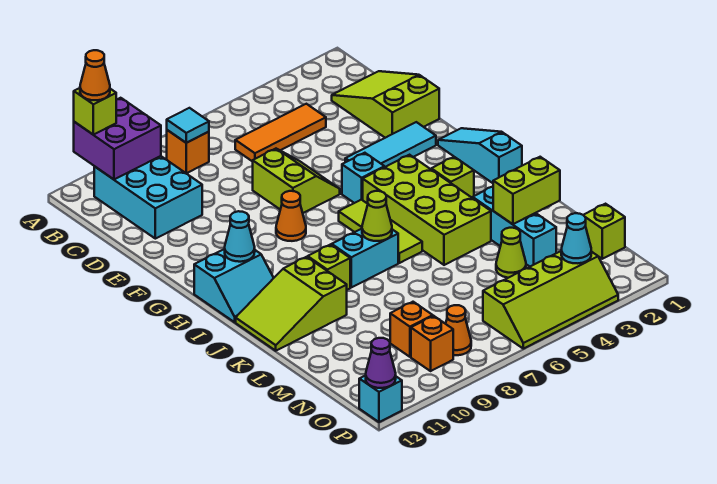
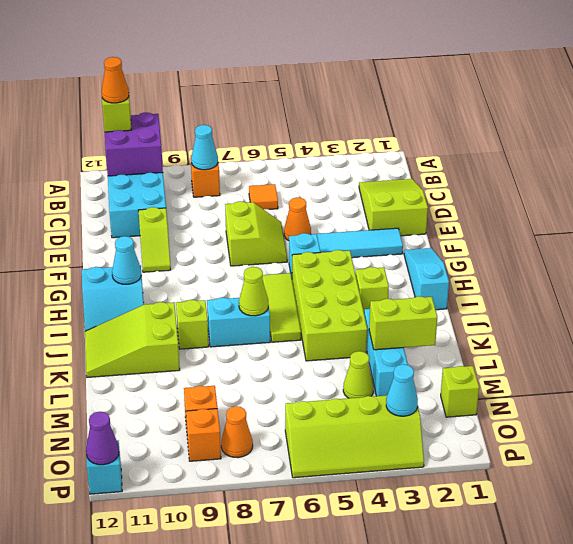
cyan 1x1 tile [167,108,209,143] -> cyan 1x1 cone [191,125,218,170]
orange 1x3 tile [235,104,326,162] -> orange 1x1 tile [249,184,278,209]
none -> lime 1x2 slope [139,207,171,272]
orange 1x1 cone [276,191,306,241] -> orange 1x1 cone moved to [284,197,311,241]

